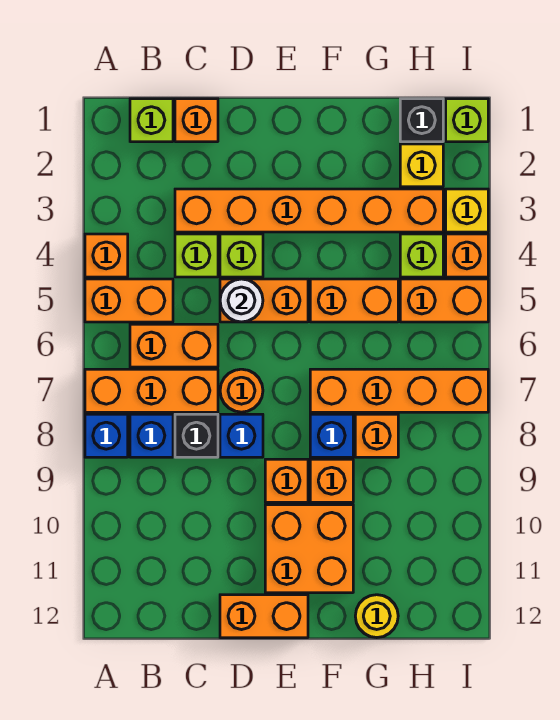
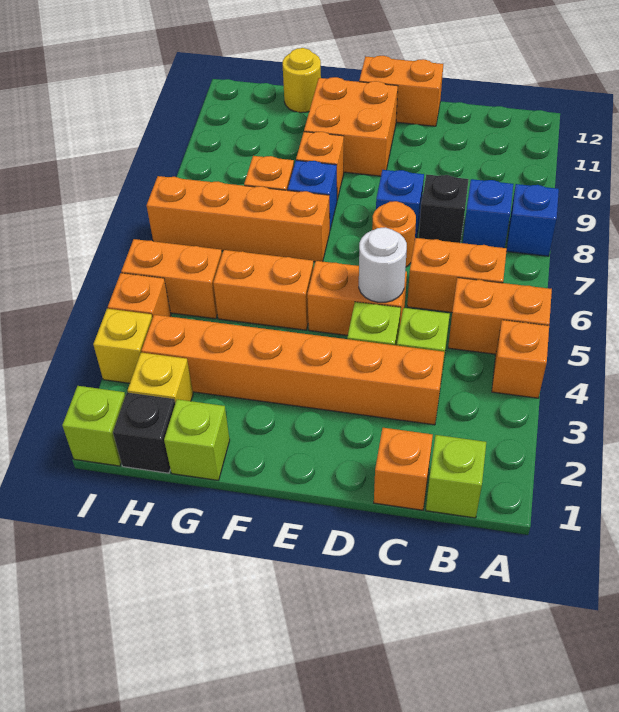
orange 1x3 brick [85,369,218,412] -> none
orange 1x1 brick [265,459,308,502] -> none
lime 1x1 brick [400,234,443,277] -> lime 1x1 brick moved to [164,399,230,480]

